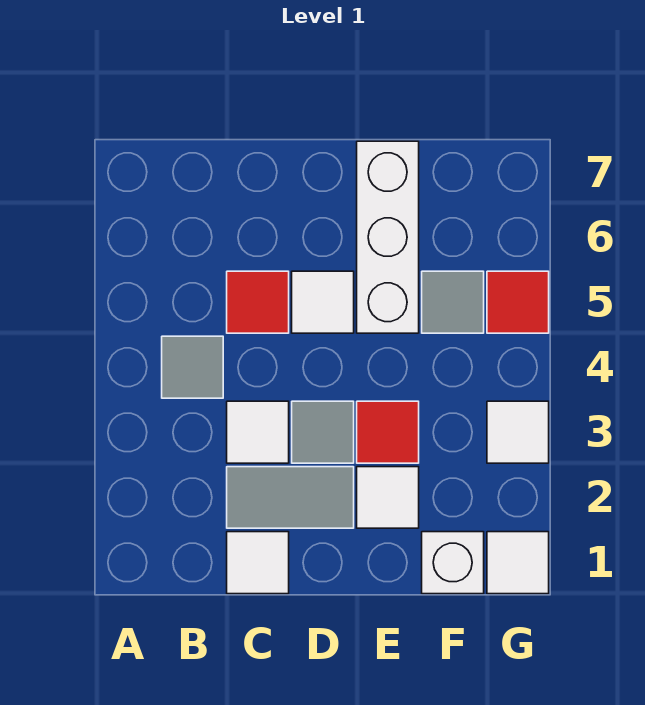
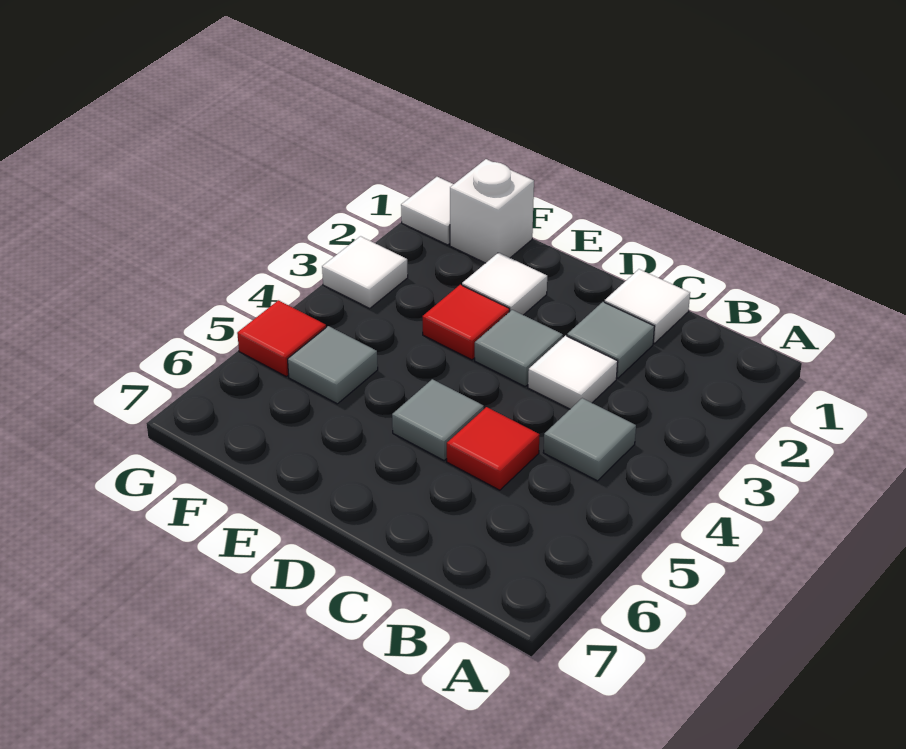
grey 1x2 tile [227,467,354,528] -> grey 1x1 tile [567,302,655,378]
white 1x1 tile [292,271,354,333] -> grey 1x1 tile [392,379,484,460]
white 1x3 brick [357,141,419,333] -> none

